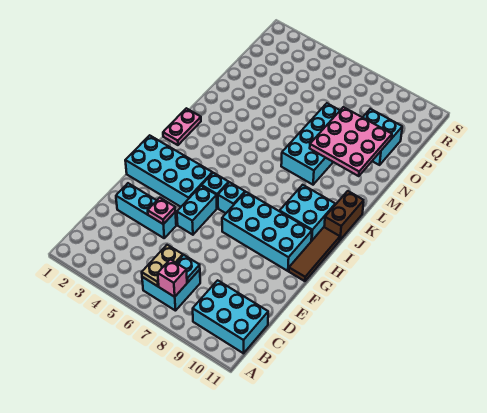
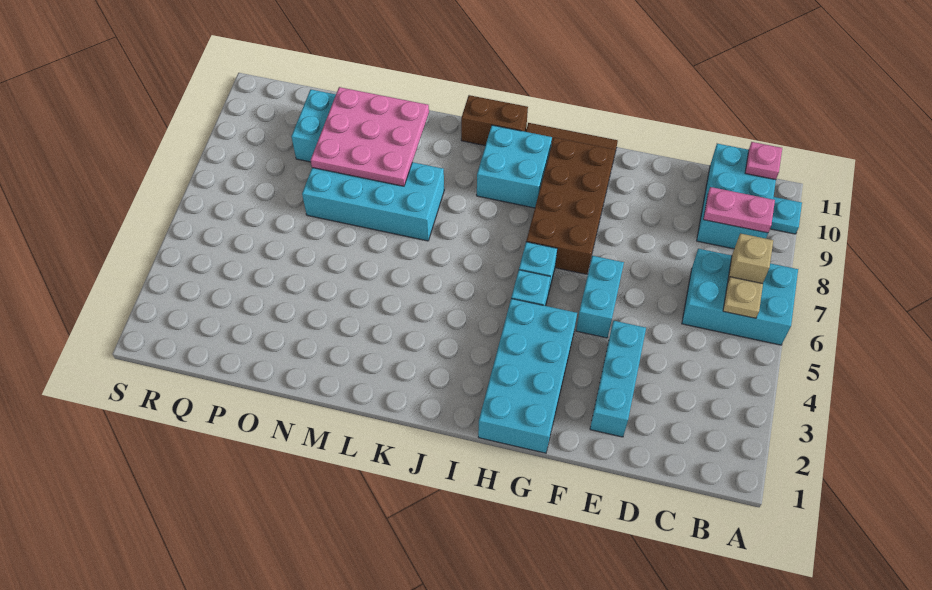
cyan 2x2 brick [142,270,200,311] -> cyan 2x3 brick [682,249,798,345]
tan 1x2 plate [142,245,183,286] -> tan 1x1 plate [723,277,763,318]
pink 1x1 brick [158,259,187,297] -> tan 1x1 brick [728,233,773,284]
cyan 1x1 plate [177,255,200,283] -> cyan 1x1 plate moved to [770,197,802,234]
pink 1x1 plate [148,198,175,224] -> pink 1x1 plate moved to [745,142,782,180]
cyan 1x2 brick [177,186,217,235] -> cyan 1x2 brick turned to [576,256,624,338]
cyan 2x4 brick [222,192,312,271] -> brown 2x4 brick [526,138,615,274]
pink 1x2 plate [163,108,201,145] -> pink 1x2 plate moved to [703,187,775,233]

